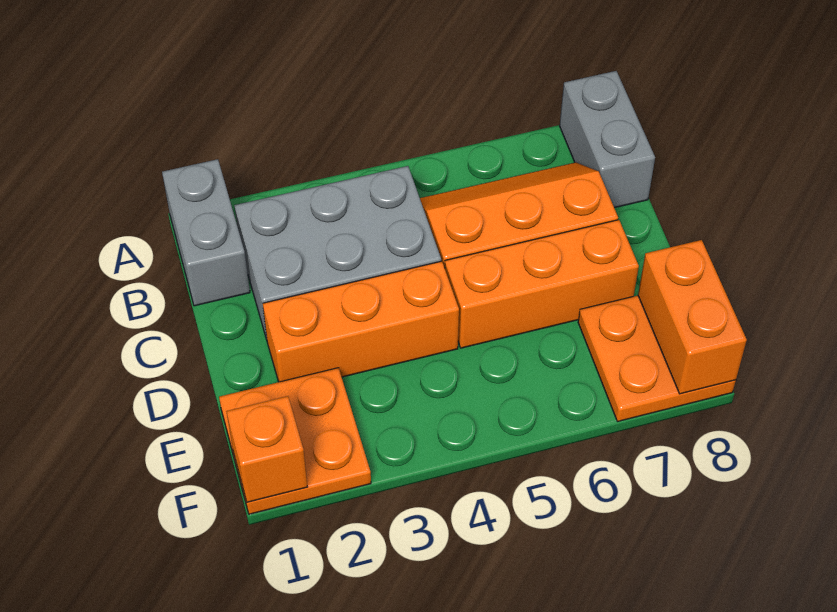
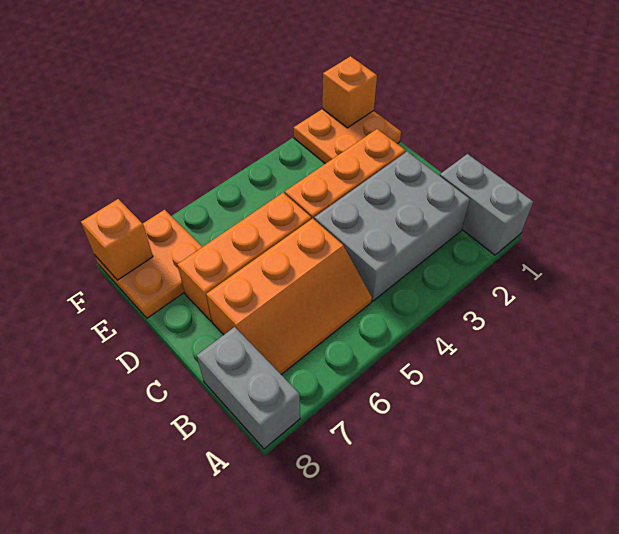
orange 1x2 brick [638,240,747,394] -> orange 1x1 brick [81,199,153,280]

